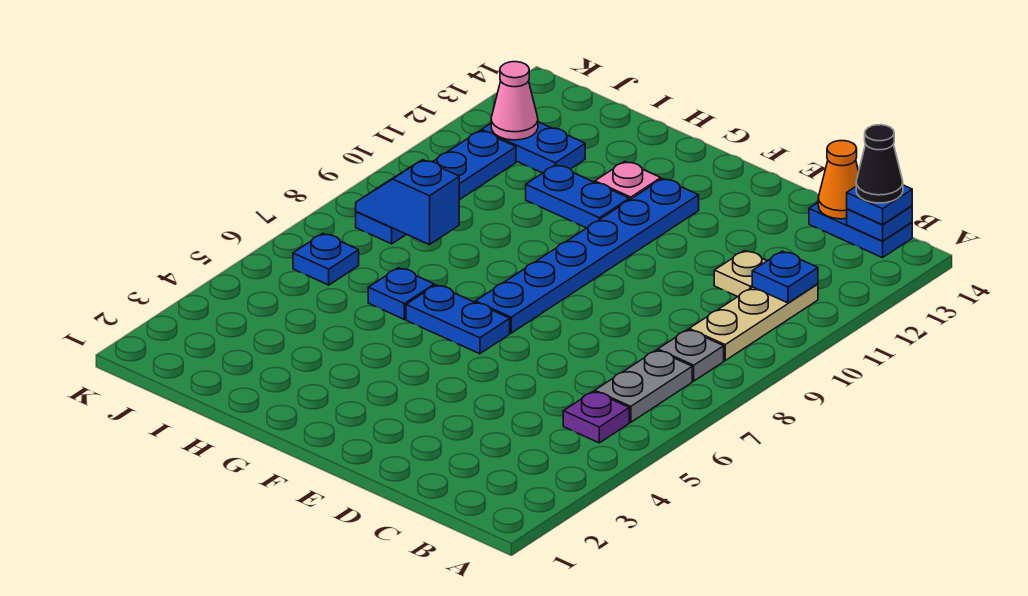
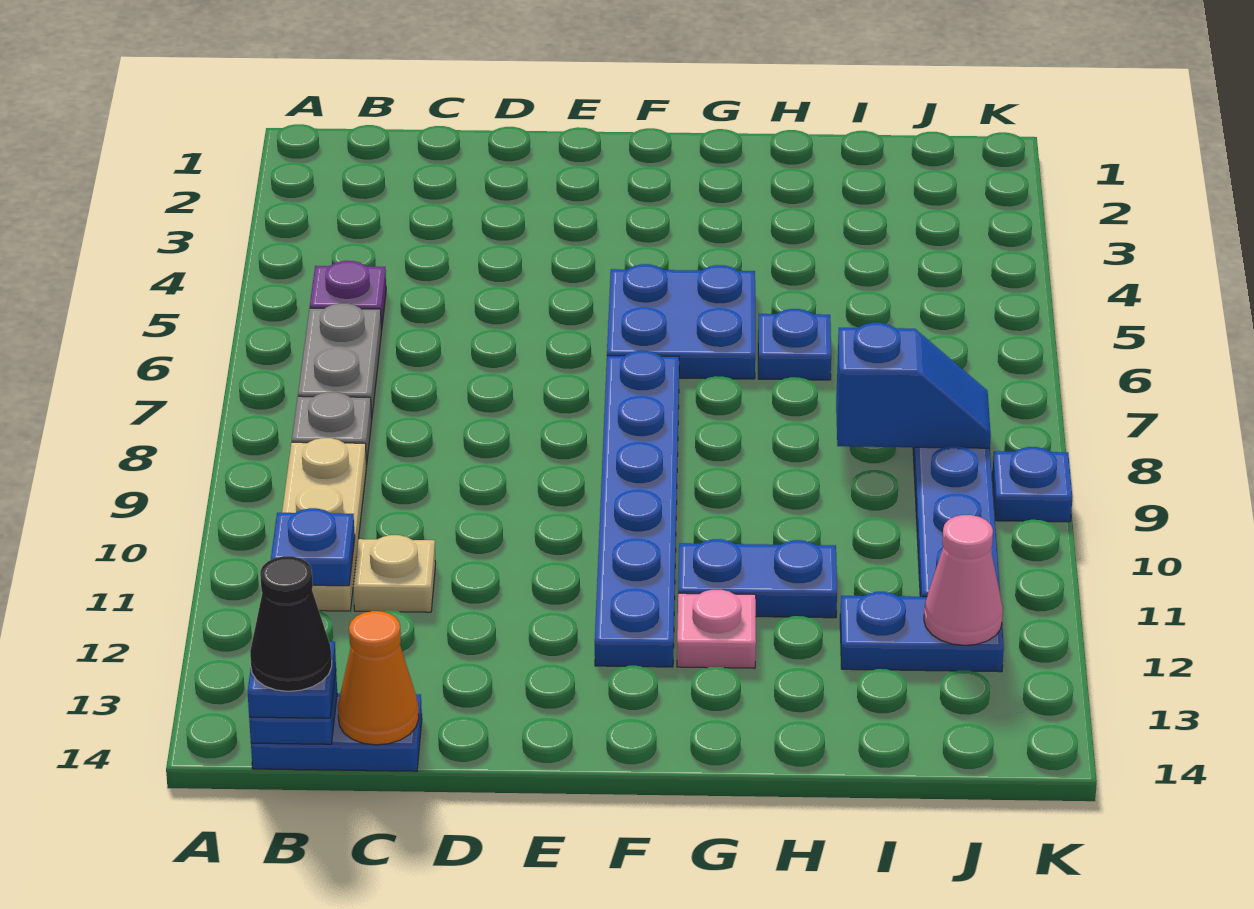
blue 1x2 plate [406,285,510,354] -> blue 2x2 plate [607,264,755,379]
blue 1x1 plate [293,234,359,285] -> blue 1x1 plate moved to [992,447,1072,522]

